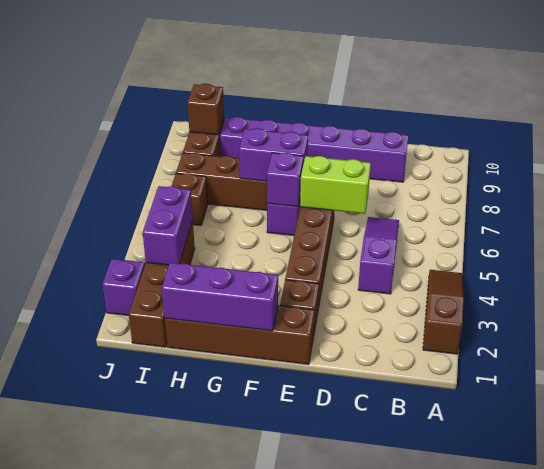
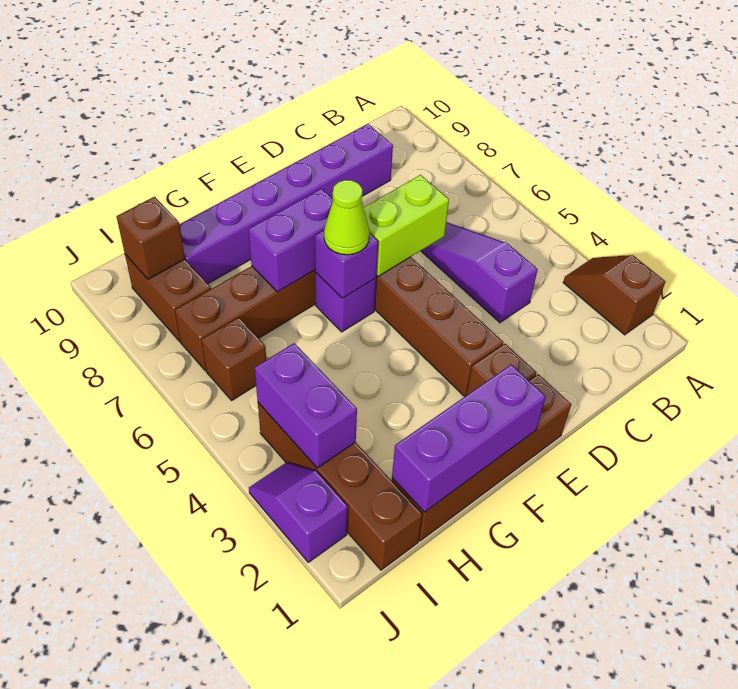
brown 1x3 slope [423,270,464,354] -> brown 1x2 slope [563,255,666,335]
none -> lime 1x1 cone [324,180,369,255]

